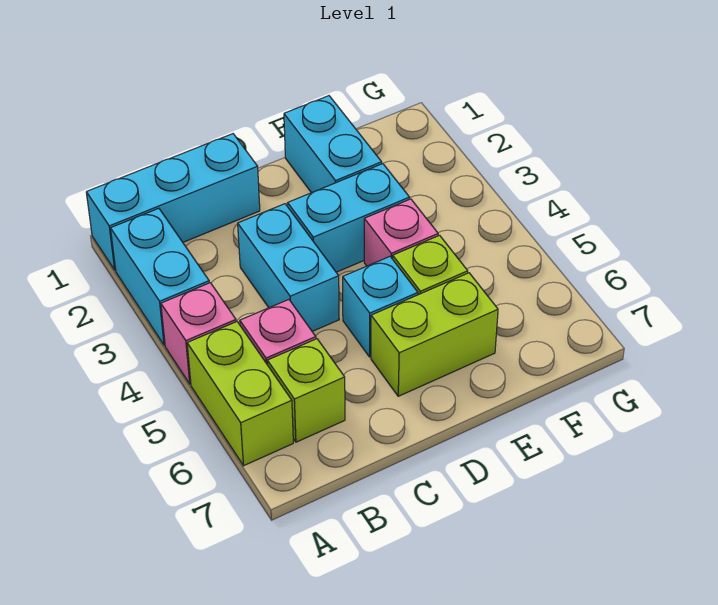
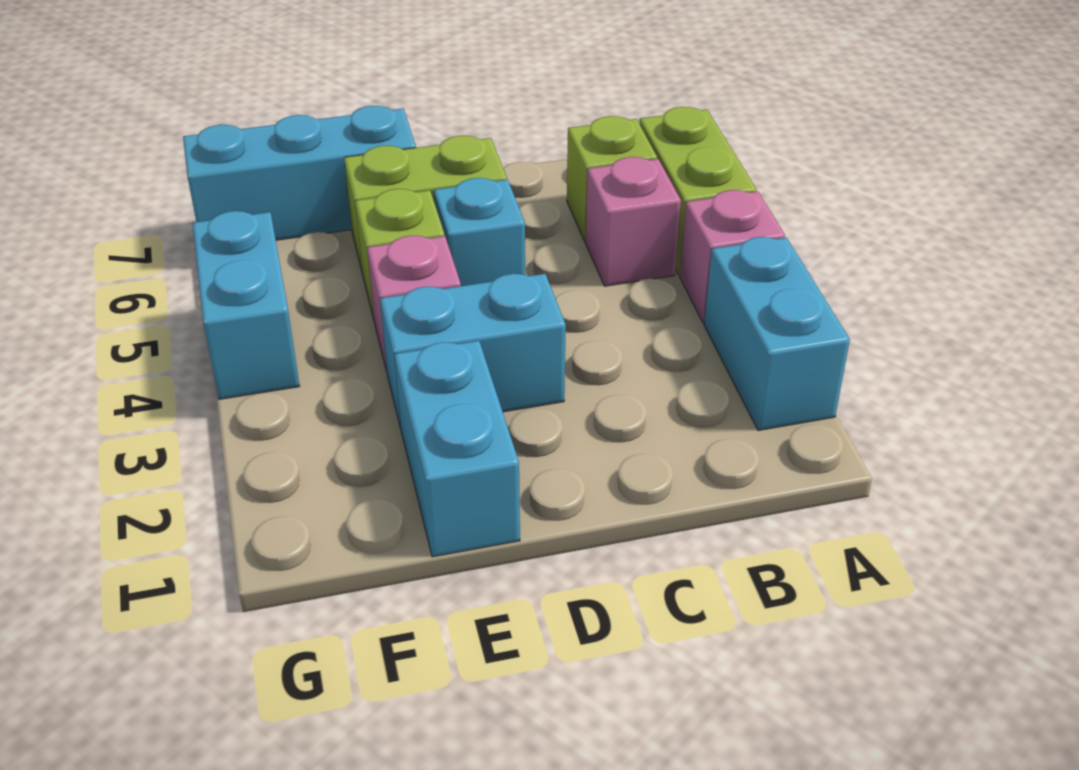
cyan 1x3 brick [86,134,260,270] -> cyan 1x3 brick moved to [183,106,416,240]
cyan 1x2 brick [238,204,339,331] -> cyan 1x2 brick moved to [192,211,300,399]

